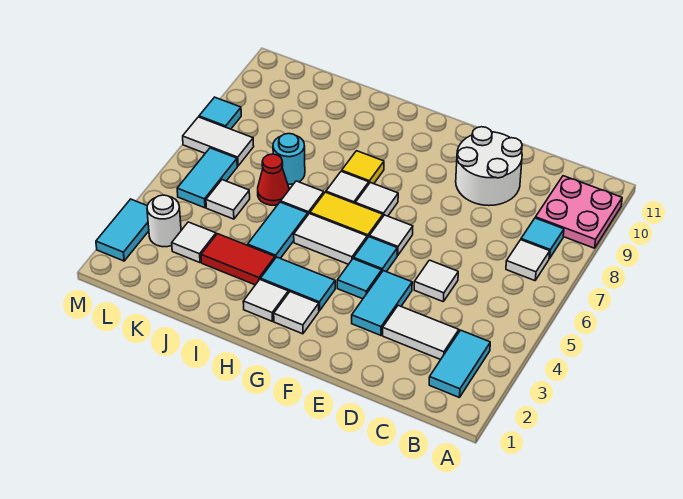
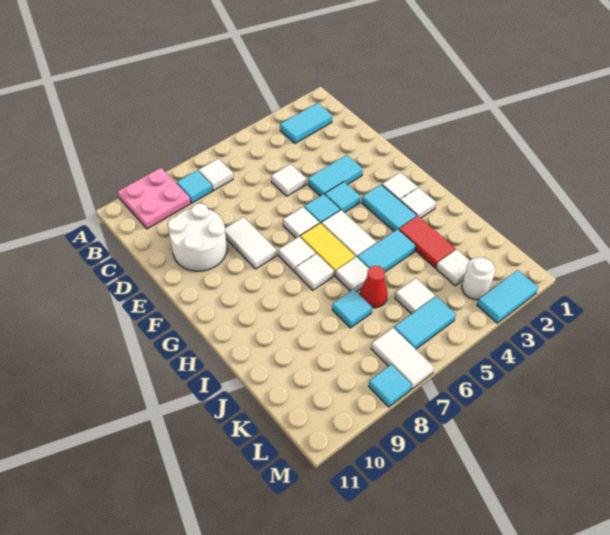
white 1x2 tile [383,305,459,360] -> white 1x2 tile moved to [225,217,277,269]
yellow 1x1 tile [342,151,384,184] -> none
cyan 1x1 round brick [273,133,305,184] -> cyan 1x1 tile [332,289,372,328]

